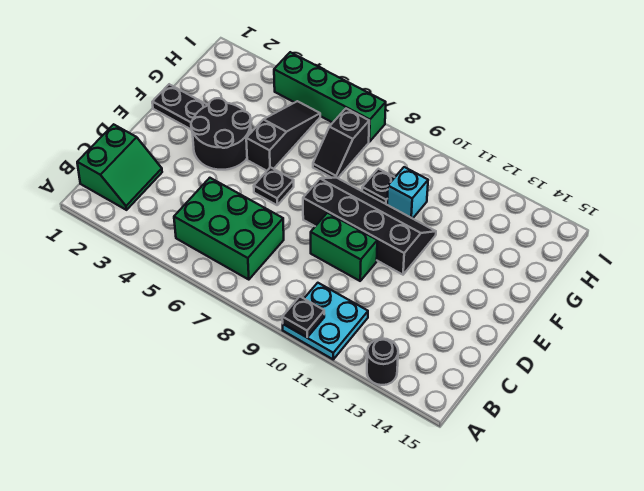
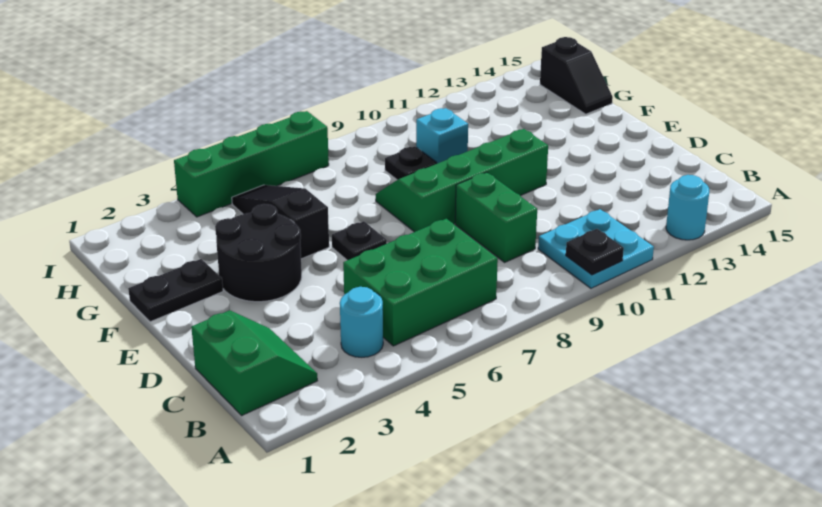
black 1x1 round brick [367,339,398,385] -> cyan 1x1 round brick [666,175,709,240]
none -> cyan 1x1 round brick [340,287,383,357]
green 1x2 brick [311,213,377,281] -> green 1x2 brick turned to [455,172,537,262]
black 2x4 slope [303,178,436,275] -> green 2x4 slope [376,129,548,232]
black 1x2 slope [313,109,369,178] -> black 1x2 slope moved to [540,37,613,114]

